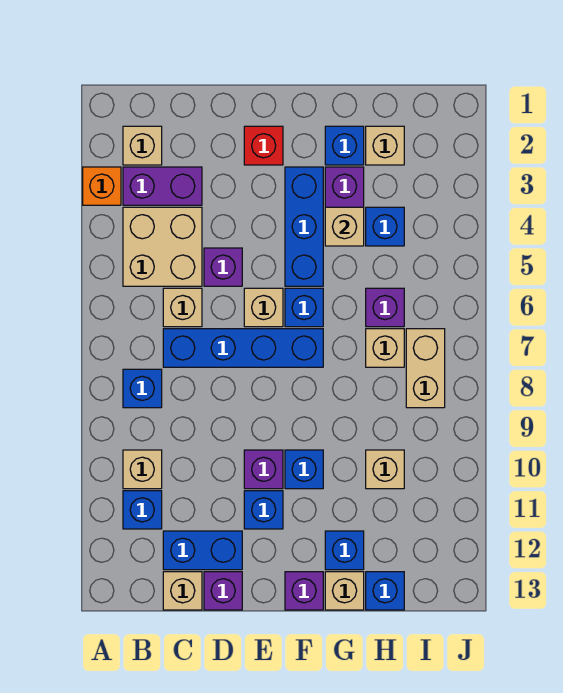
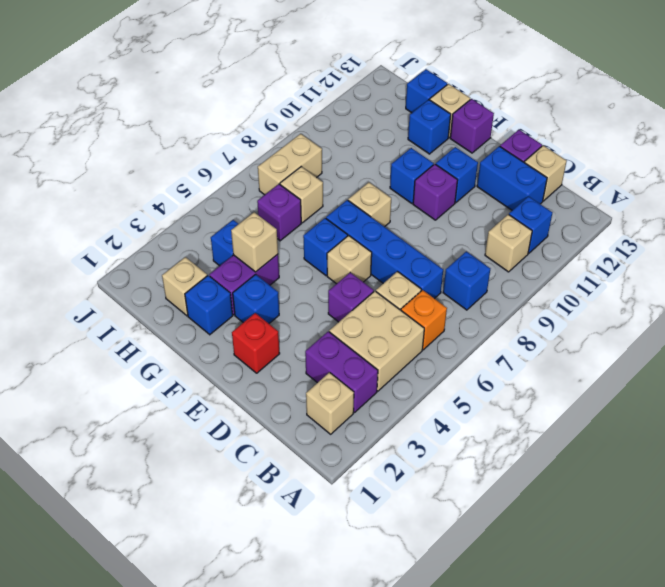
orange 1x1 brick [83,167,121,205] -> orange 1x1 brick moved to [401,290,447,350]
blue 1x3 brick [285,167,323,286] -> blue 1x1 brick [233,274,279,323]
tan 1x1 brick [366,450,404,489] -> tan 1x1 brick moved to [348,182,391,227]

